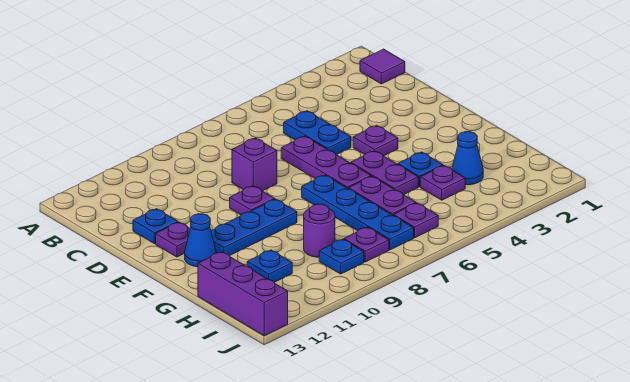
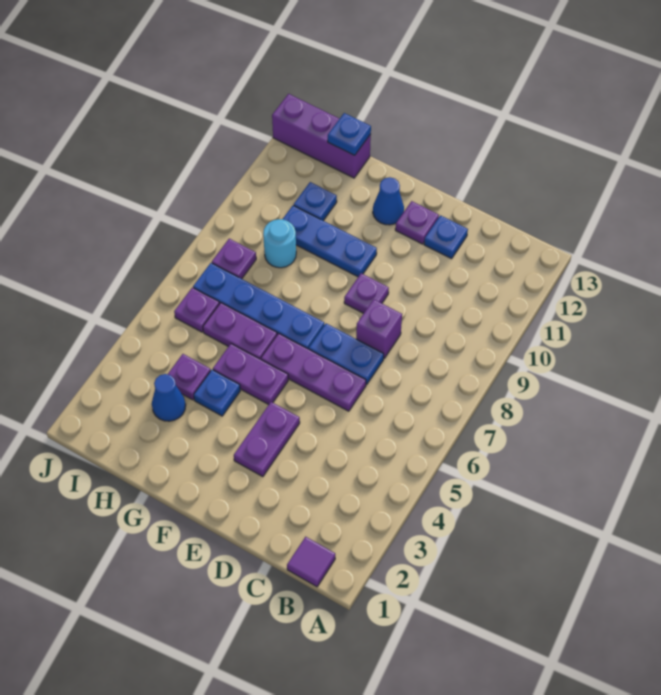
blue 1x2 plate [284,111,351,155] -> blue 1x2 plate moved to [309,324,384,385]
purple 1x1 plate [353,125,398,156] -> purple 1x2 plate [234,402,300,477]
blue 1x3 plate [211,199,297,256] -> blue 1x3 plate turned to [283,205,377,277]
purple 1x1 round brick [304,204,335,257] -> cyan 1x1 round brick [263,219,296,268]
blue 1x1 plate [319,239,364,274] -> blue 1x1 plate moved to [328,113,371,155]

